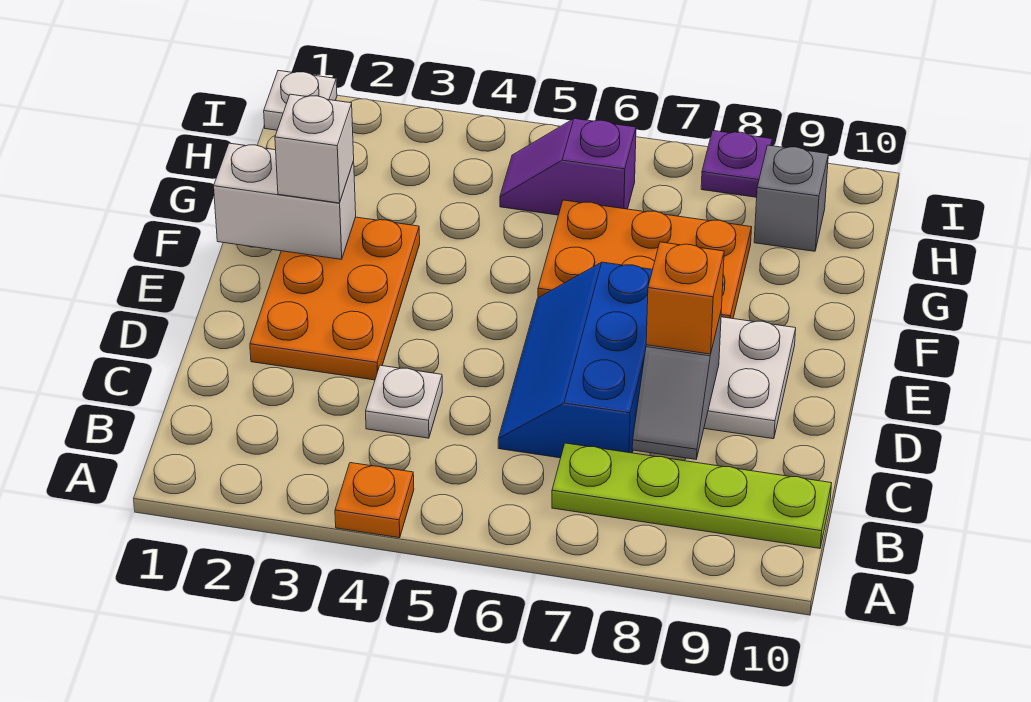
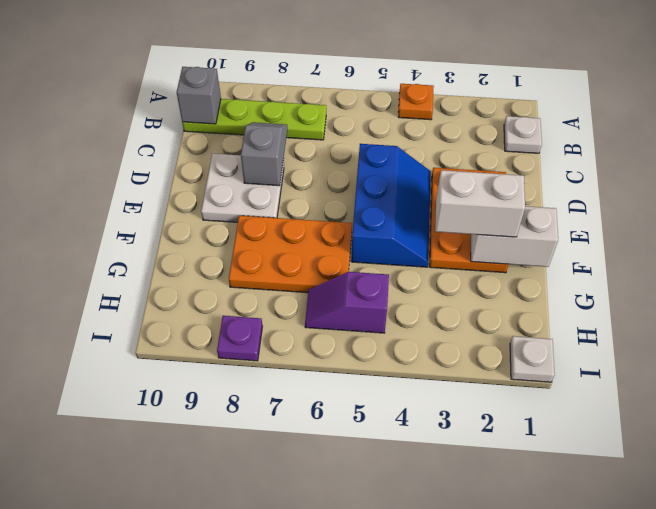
white 1x1 plate [366,365,442,438] -> white 1x1 plate moved to [504,116,542,153]
blue 2x3 slope [498,262,653,458] -> blue 2x3 slope moved to [351,144,431,267]
orange 1x1 brick [646,242,724,354] -> none
white 1x1 brick [275,94,354,203] -> white 1x2 brick [435,170,525,237]
purple 1x2 slope [500,119,636,215] -> purple 1x2 slope turned to [305,272,389,333]
grey 1x1 brick [754,145,828,251] -> grey 1x1 brick moved to [177,67,221,124]

